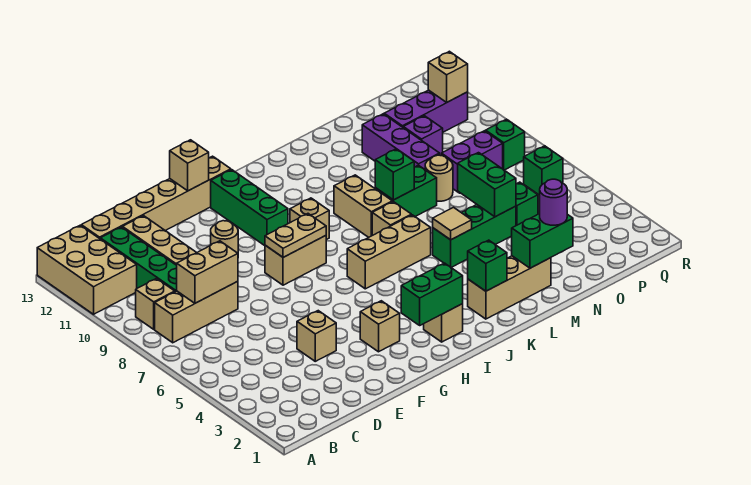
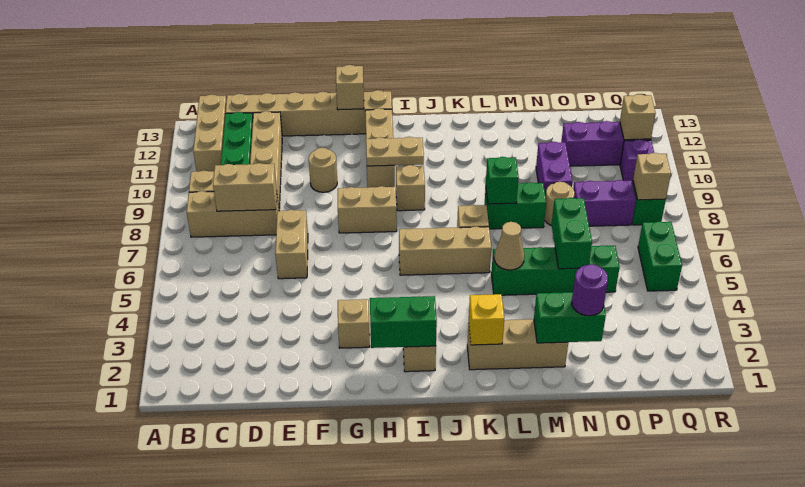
tan 2x3 brick [37,225,137,314] -> tan 1x3 brick [193,94,227,172]
tan 1x1 brick [297,311,336,361] -> tan 1x1 brick moved to [633,153,671,200]
tan 1x2 plate [265,214,326,257] -> tan 1x2 plate moved to [366,137,424,166]
green 1x3 brick [211,170,288,246] -> tan 1x3 brick [365,108,395,188]
green 1x1 brick [468,240,507,291] -> yellow 1x1 brick [469,294,504,345]
tan 1x2 brick [334,175,392,237] -> tan 1x2 brick moved to [275,210,308,279]
tan 1x1 tile [433,207,472,240] -> tan 1x1 cone [494,222,524,270]
purple 1x3 brick [362,114,440,170] -> purple 1x2 brick [536,142,573,196]
purple 1x1 brick [403,116,443,156] -> purple 1x1 brick moved to [620,139,654,183]
green 1x1 brick [524,146,563,195] -> green 1x2 brick [638,222,682,291]

